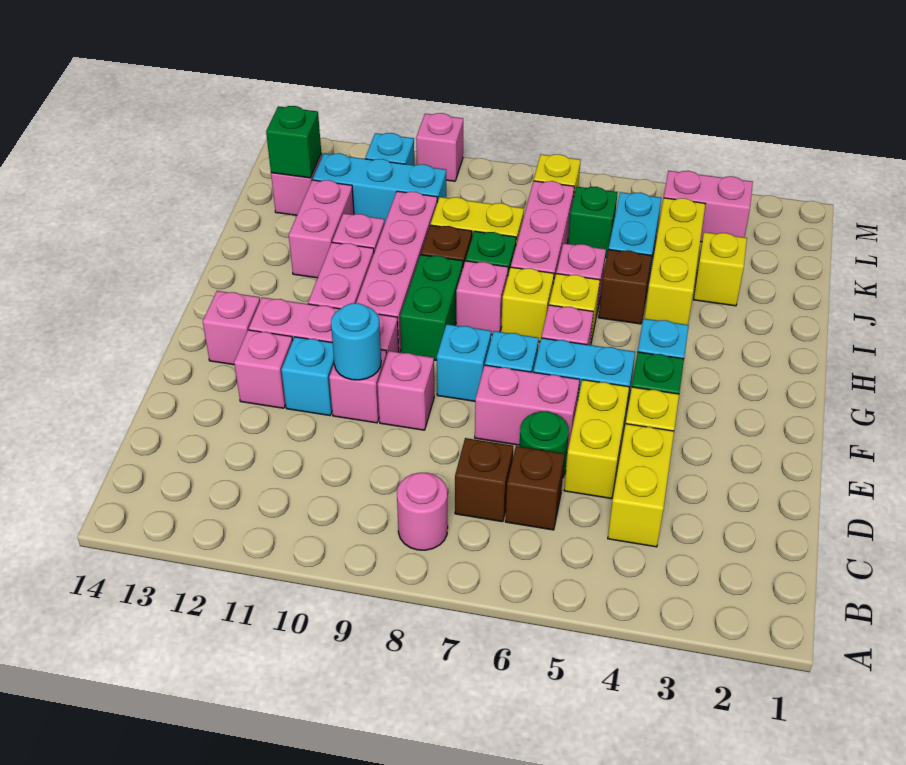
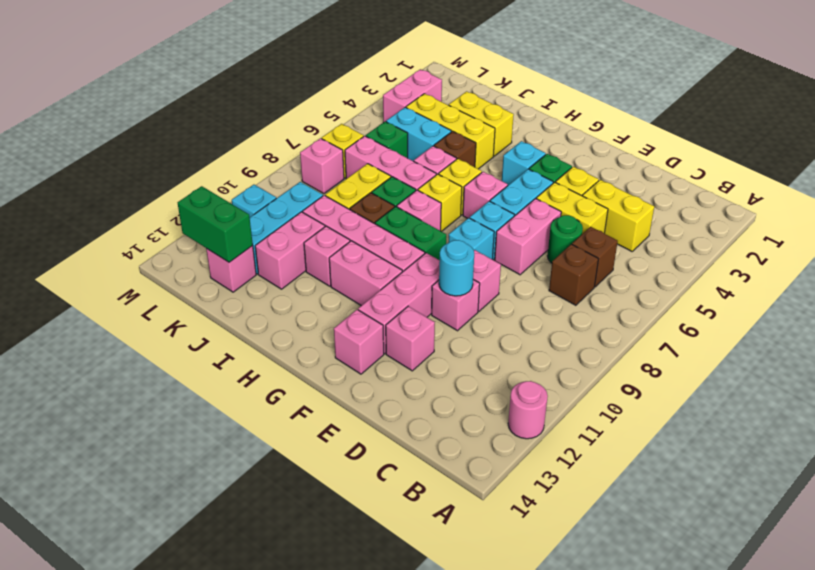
pink 1x1 round brick [397,473,448,550] -> pink 1x1 round brick moved to [508,381,548,439]
cyan 1x1 brick [282,337,334,416] -> none
pink 1x2 brick [289,180,354,278] -> pink 1x2 brick turned to [255,212,325,289]
yellow 1x1 brick [693,232,747,306] -> yellow 1x2 brick [449,91,514,156]
green 1x1 brick [266,106,321,178] -> green 1x2 brick [178,186,253,262]
pink 1x1 brick [416,113,463,181] -> pink 1x1 brick moved to [300,138,344,194]

